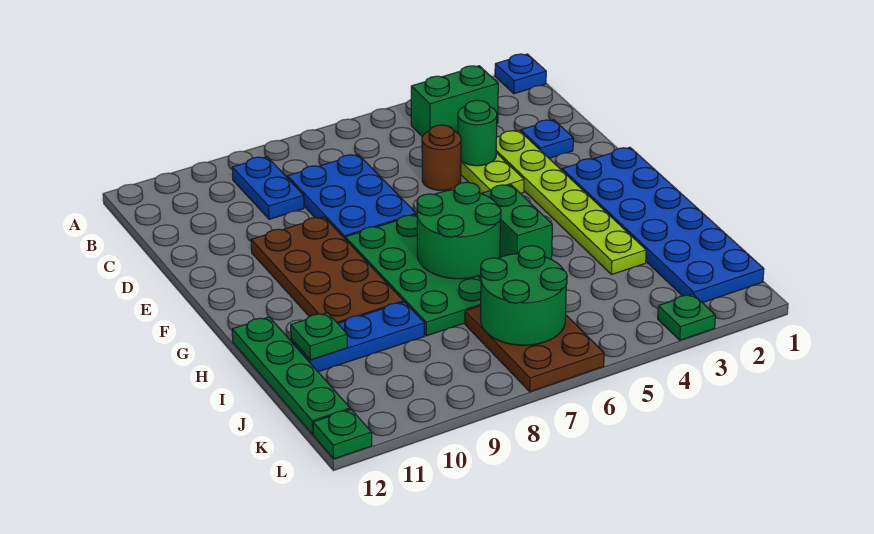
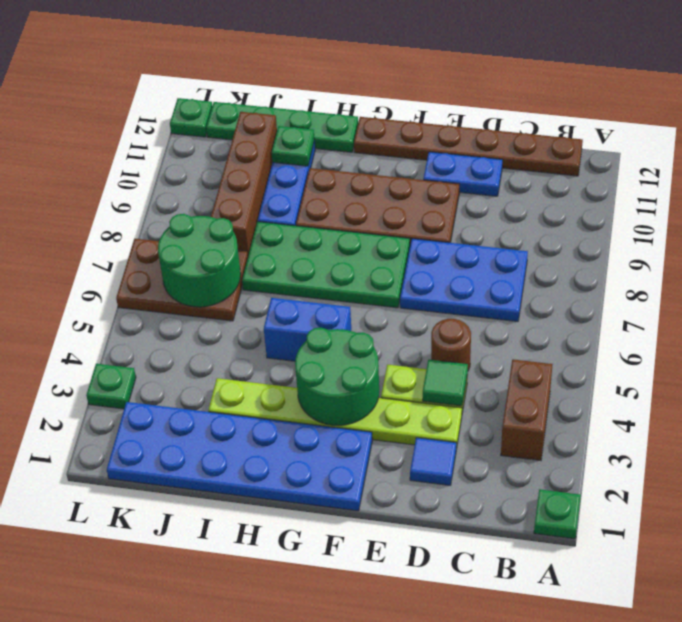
blue 1x1 plate [495,54,546,94] -> green 1x1 plate [534,489,581,539]
green 1x2 brick [411,66,498,137] -> brown 1x2 brick [501,359,553,460]
blue 1x2 plate [232,157,304,219] -> blue 1x2 plate moved to [423,152,503,196]
none -> brown 1x6 plate [354,117,583,176]
blue 1x1 plate [521,120,573,158] -> blue 1x1 tile [410,438,456,485]
green 1x1 round brick [458,100,497,166] -> green 1x1 tile [423,360,468,406]
green 1x2 brick [481,184,552,260] -> blue 1x2 brick [264,298,351,361]
green 2x2 round brick [417,182,501,279] -> green 2x2 round brick moved to [295,328,379,425]
none -> brown 1x4 brick [211,112,277,255]

